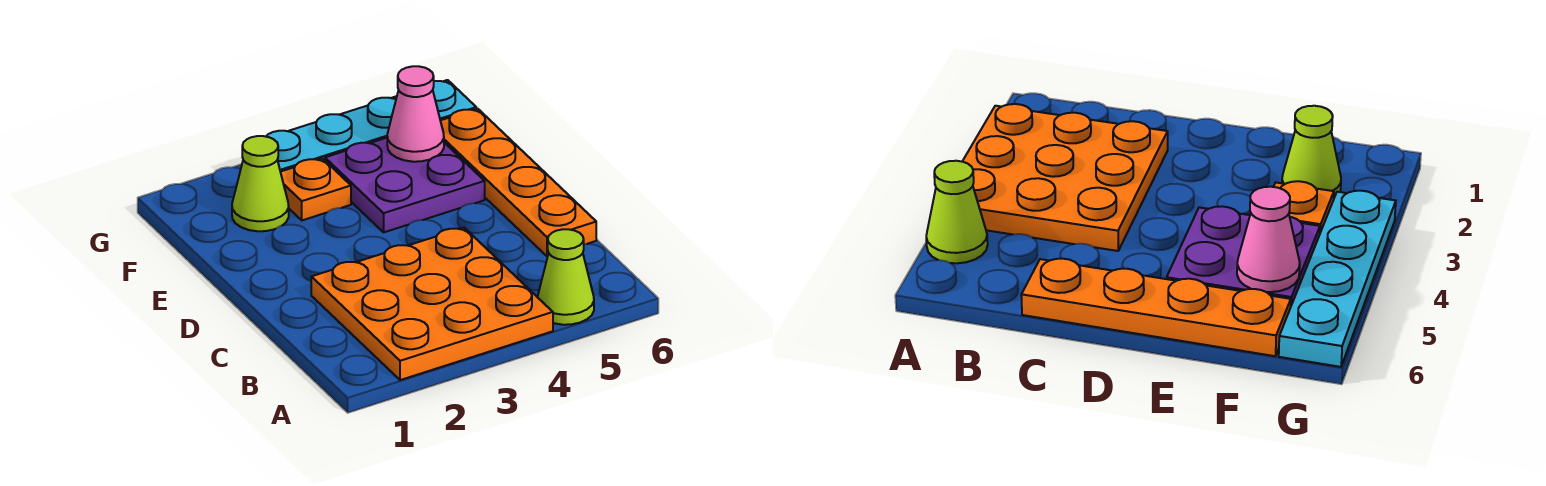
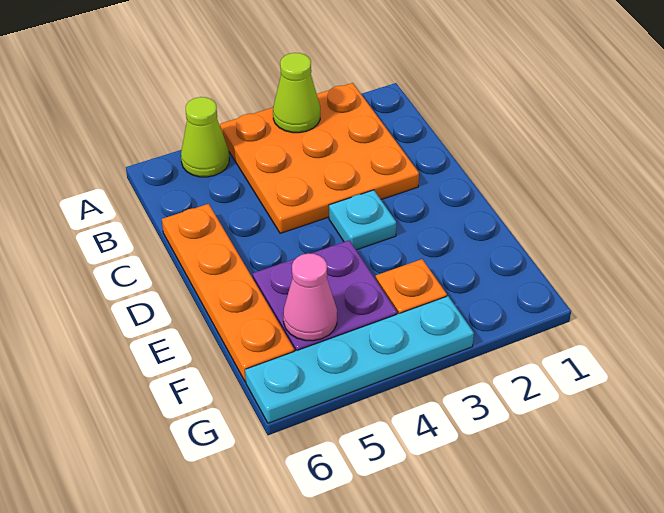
none -> cyan 1x1 plate [329,190,396,250]
lime 1x1 cone [232,136,289,231] -> lime 1x1 cone moved to [273,53,320,133]

